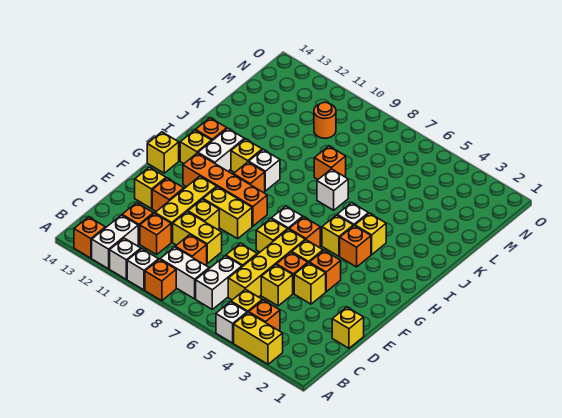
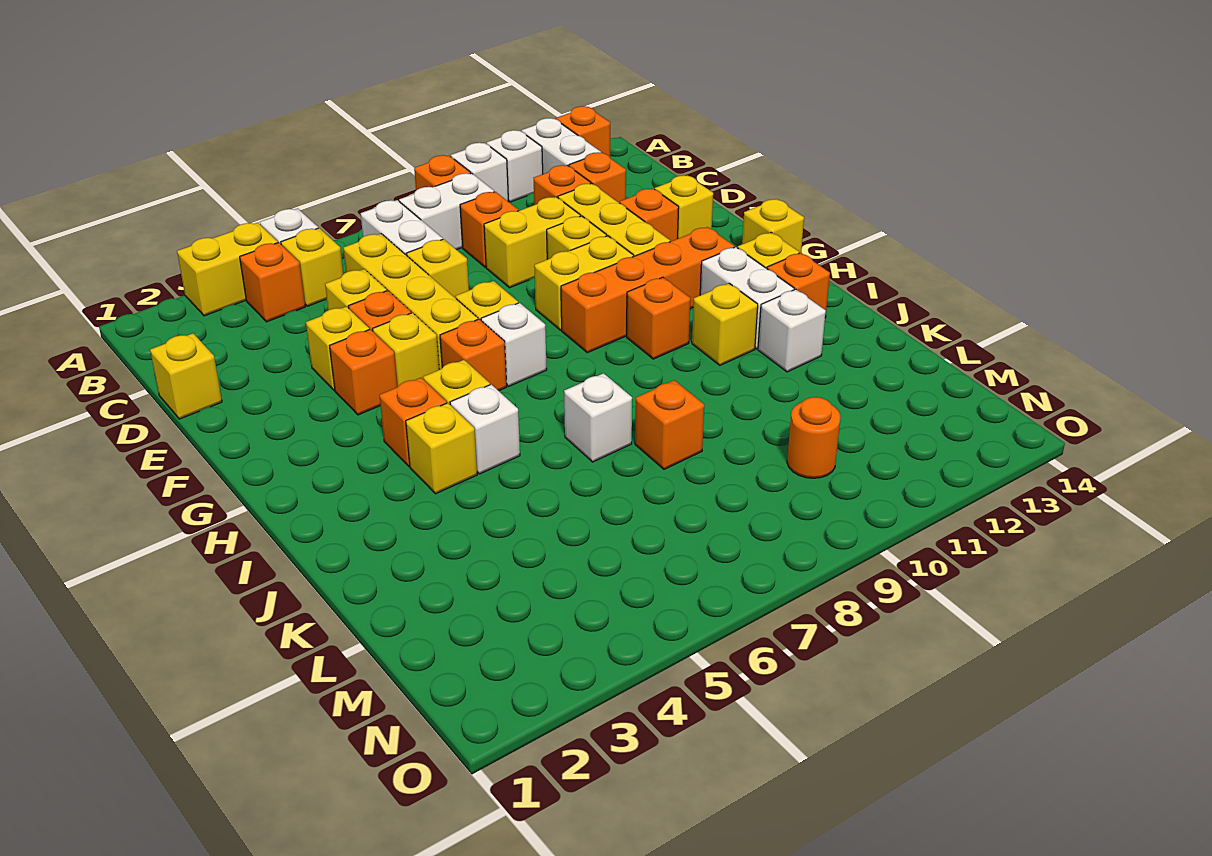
white 1x1 brick [249,150,280,191] -> white 1x1 brick moved to [758,289,826,372]

